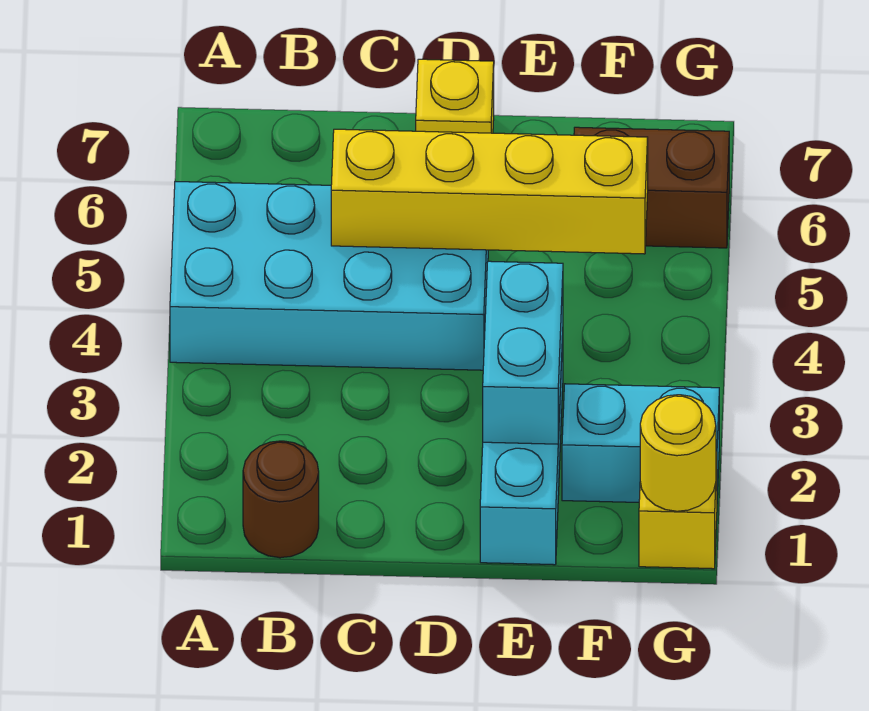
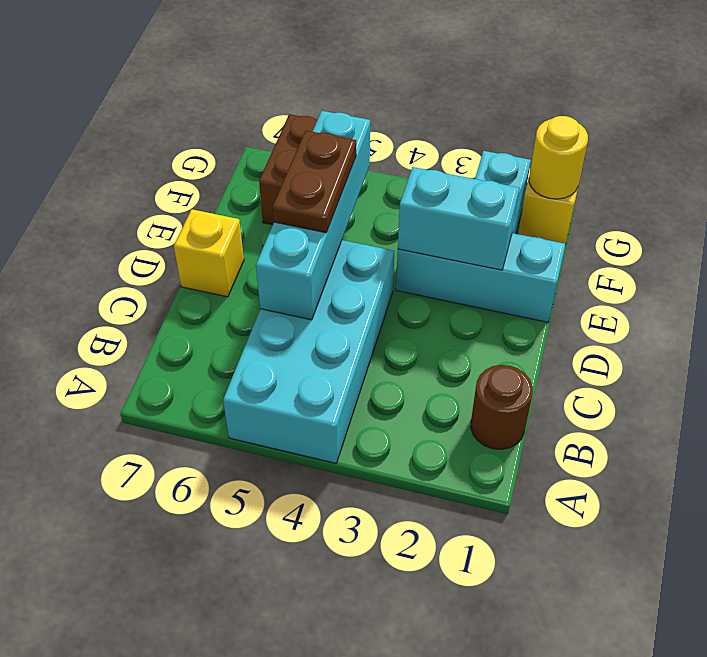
yellow 1x4 brick [331,129,648,254] -> cyan 1x4 brick [256,111,370,320]
none -> brown 1x2 plate [273,131,356,233]

